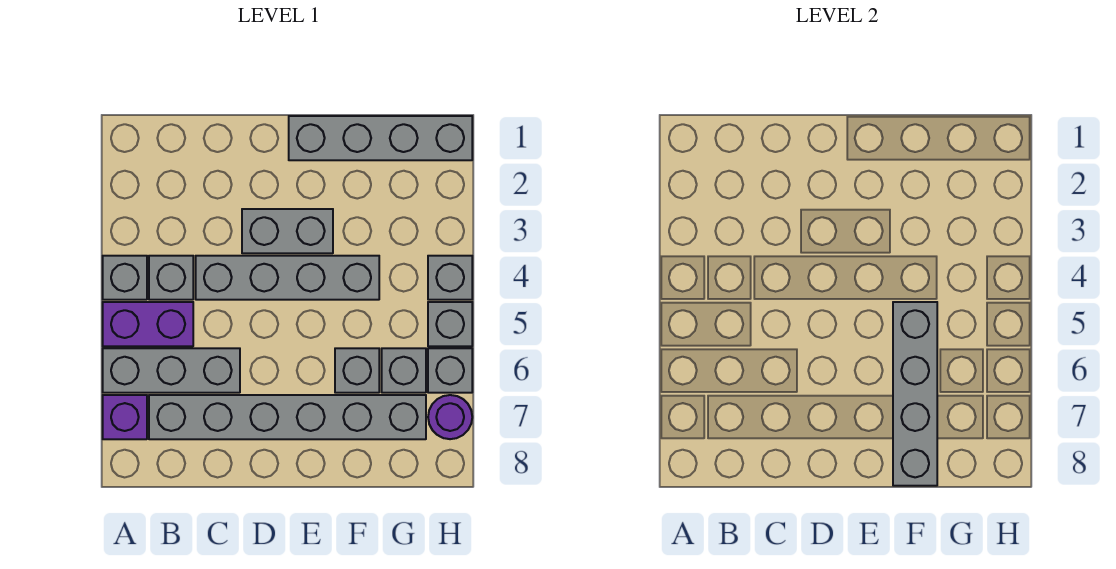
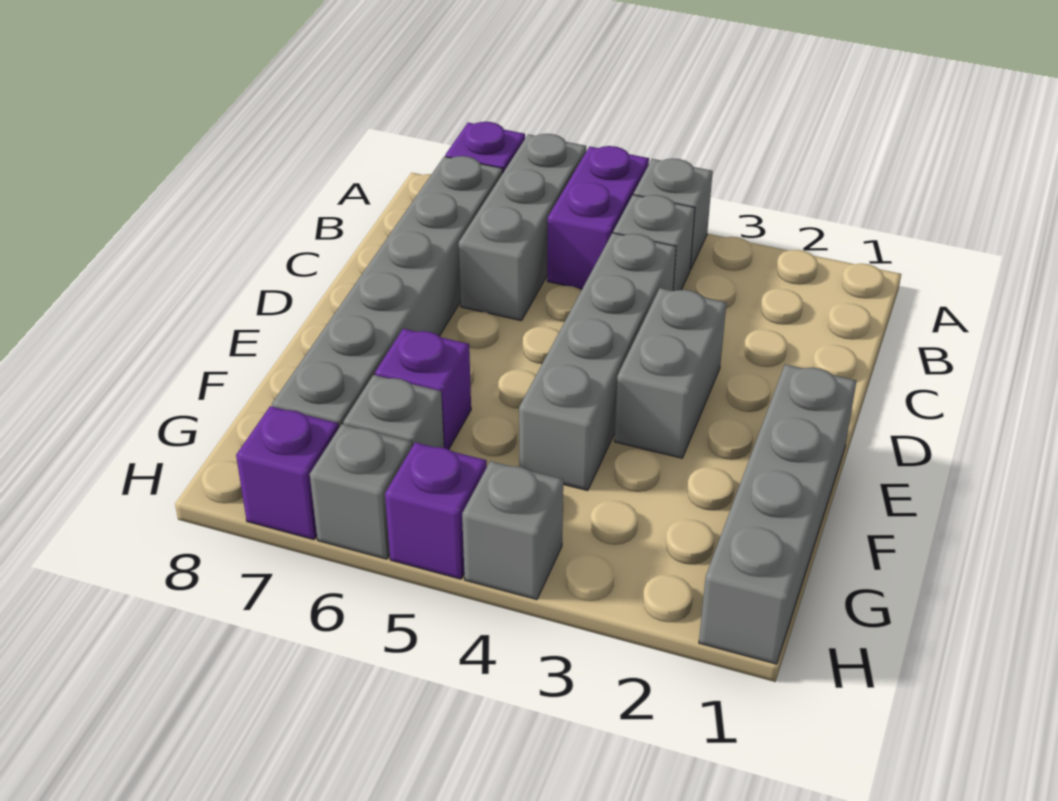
grey 1x4 brick [893,302,937,486] -> none
grey 1x1 brick [335,348,379,393] -> purple 1x1 brick [375,329,471,450]
grey 1x1 brick [428,302,472,346] -> purple 1x1 brick [385,442,487,579]
purple 1x1 round brick [428,395,472,439] -> purple 1x1 brick [236,406,339,540]

